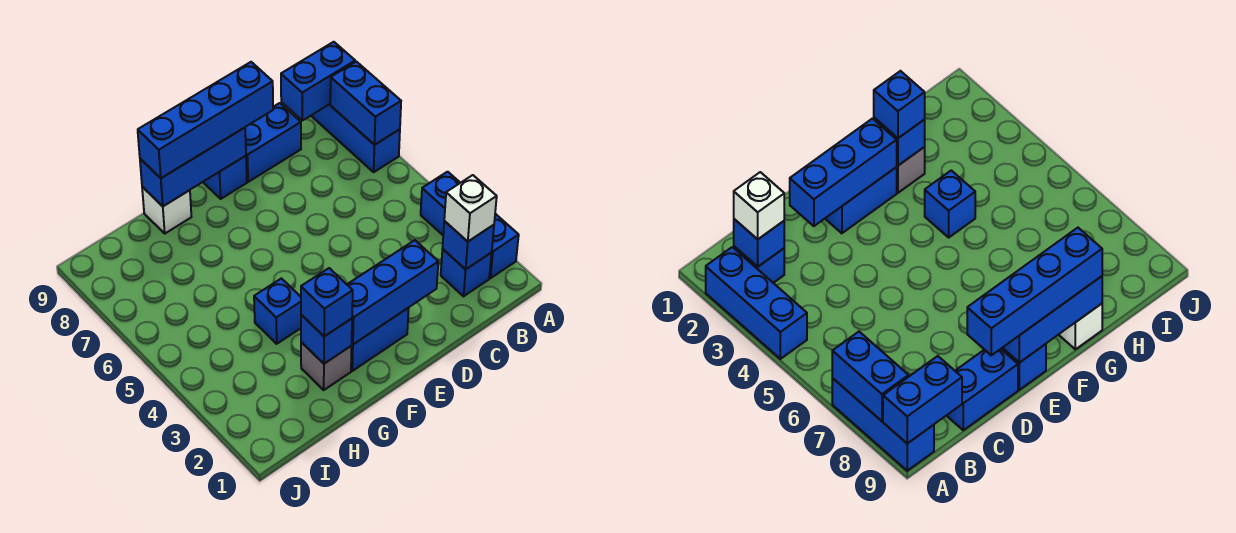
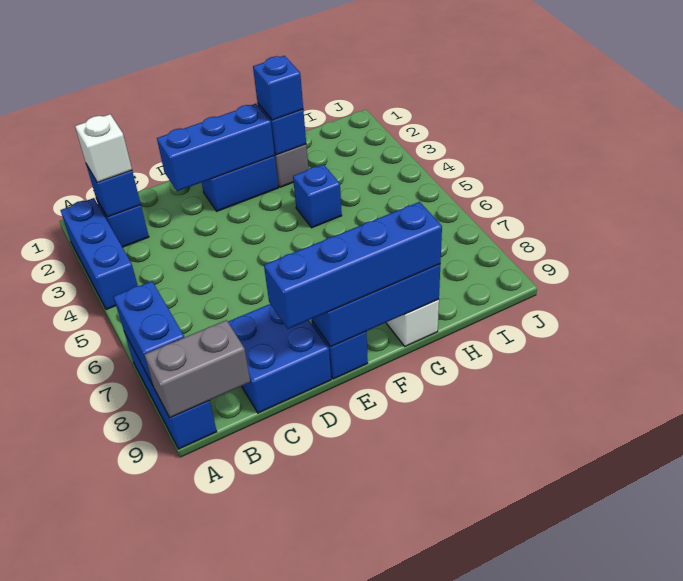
blue 1x2 brick [281,42,355,121] -> grey 1x2 brick [144,320,250,418]
blue 1x2 brick [245,103,301,182] -> blue 2x2 brick [228,304,331,413]

